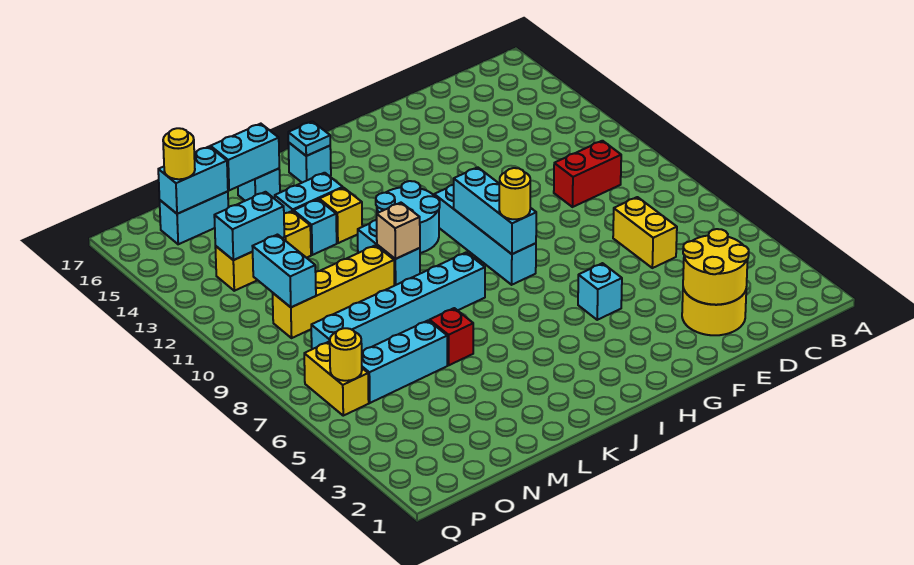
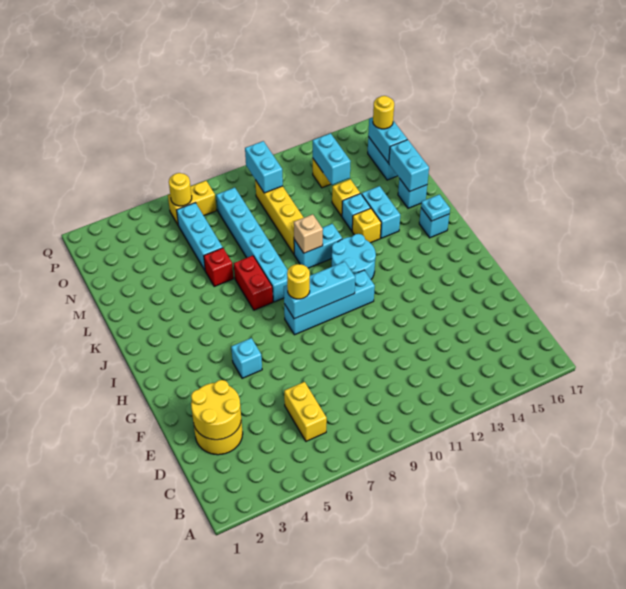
red 1x2 brick [554,141,621,207] -> red 1x2 brick moved to [234,256,273,310]
yellow 1x2 brick [613,197,677,268] -> yellow 1x2 brick turned to [284,382,327,441]
cyan 1x2 brick [252,235,316,307] -> cyan 1x2 brick turned to [245,141,283,193]

